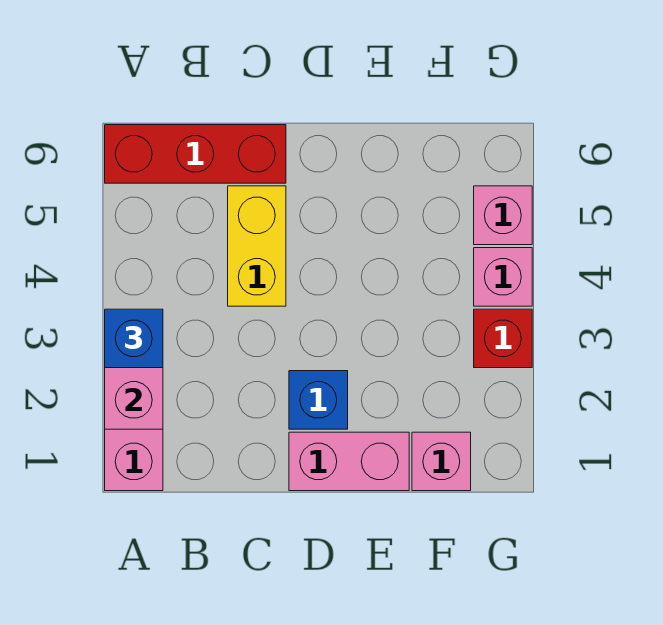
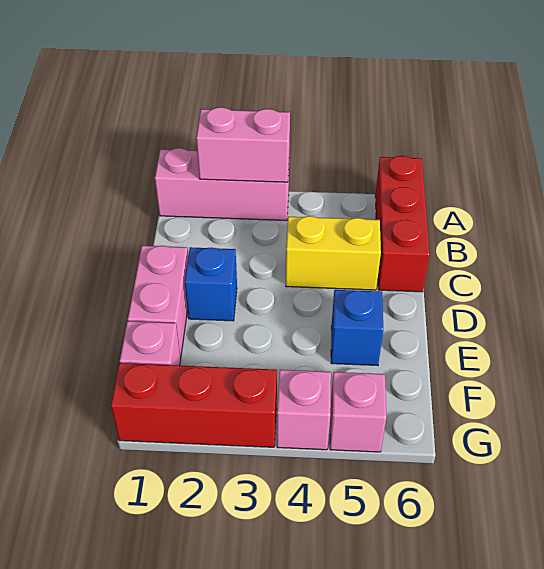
blue 1x1 brick [105,309,163,368] -> blue 1x1 brick moved to [331,290,383,366]
red 1x1 brick [474,309,532,368] -> red 1x3 brick [111,363,277,447]

